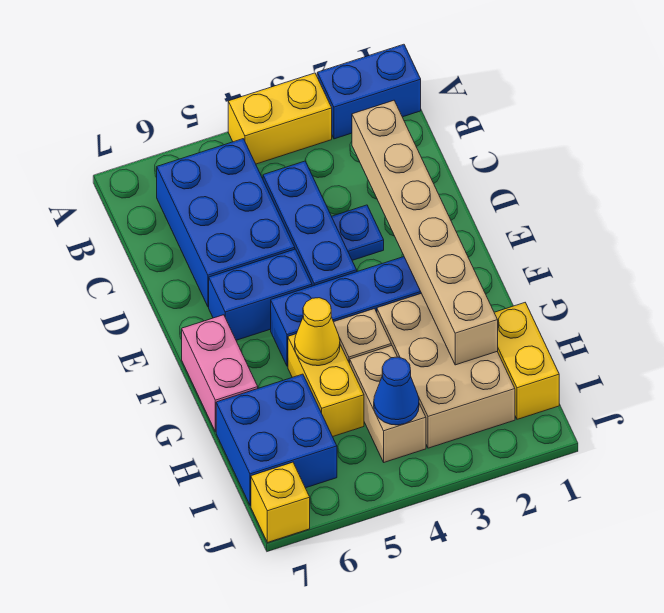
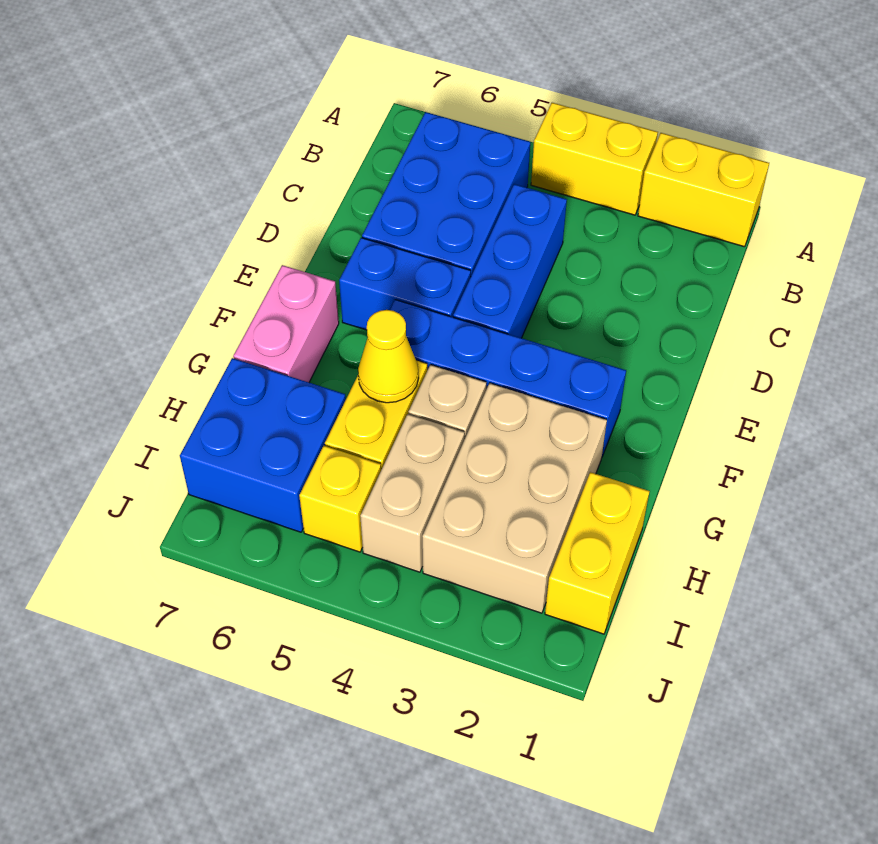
blue 1x2 brick [317,44,421,139] -> yellow 1x2 brick [638,133,769,247]
tan 1x6 brick [352,100,498,365] -> none
blue 1x1 plate [332,205,384,260] -> none
blue 1x1 cone [374,357,419,425] -> none
yellow 1x1 brick [251,462,310,543] -> yellow 1x1 brick moved to [299,446,381,552]

